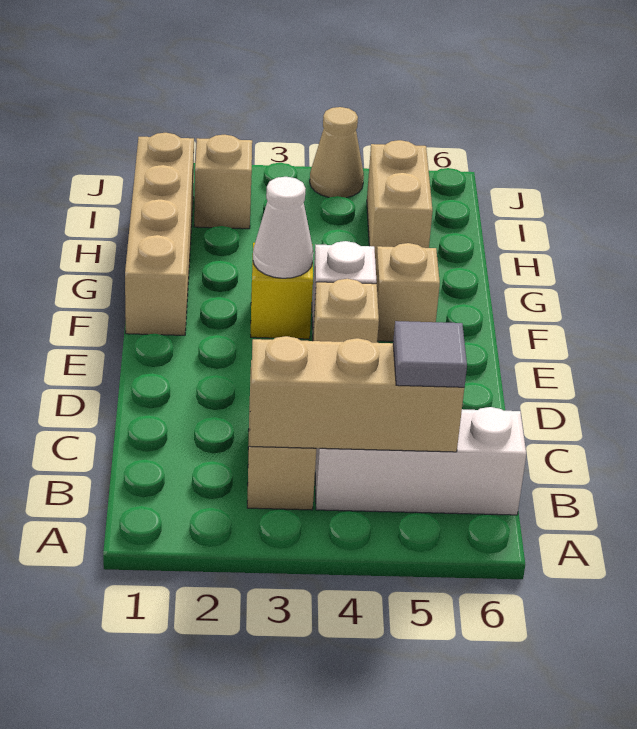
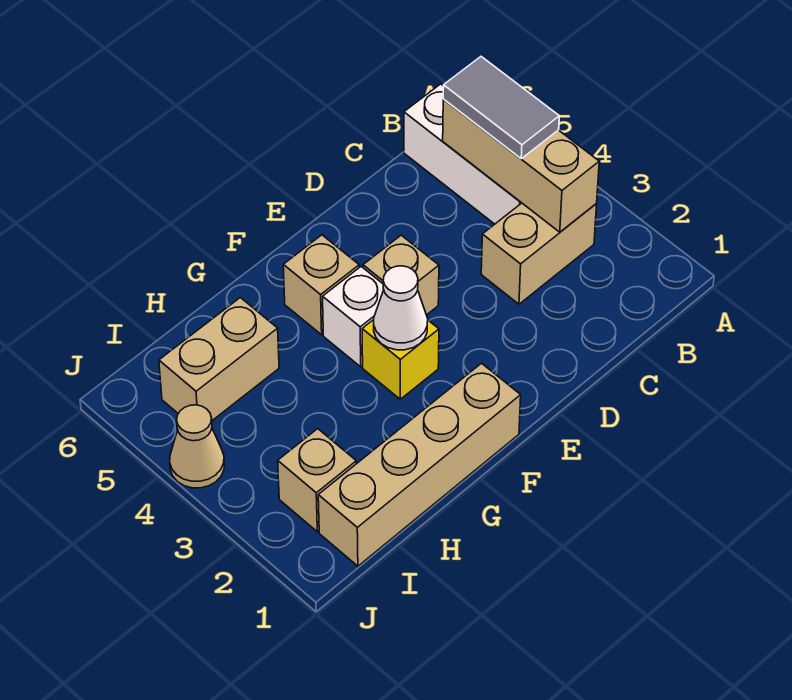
grey 1x1 tile [393,321,467,387] -> grey 1x2 tile [443,57,559,159]

